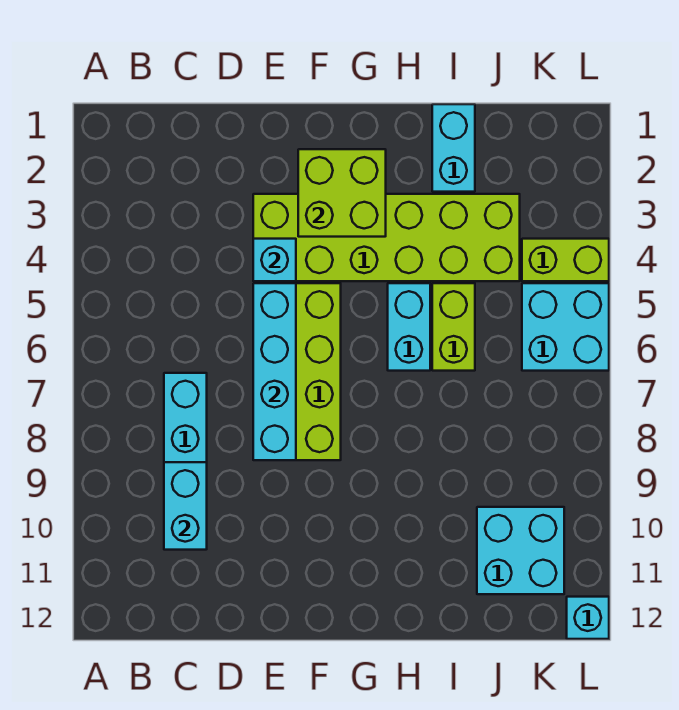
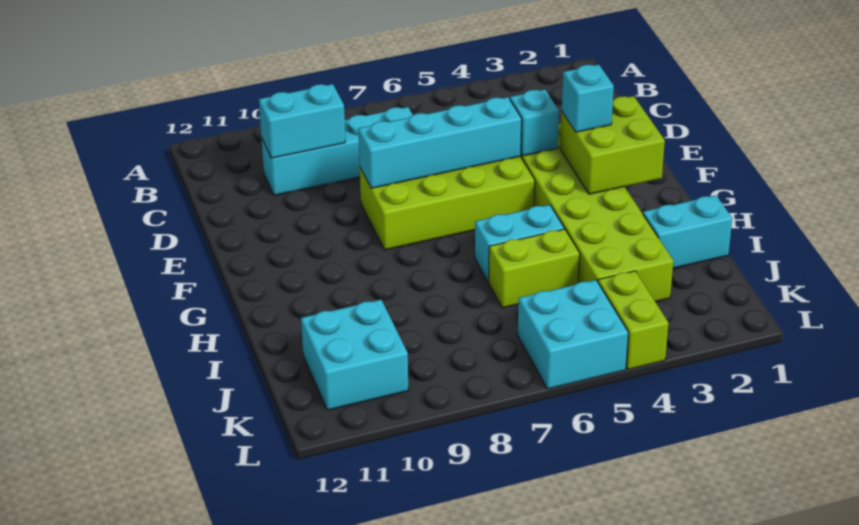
cyan 1x1 brick [567,597,609,639] -> cyan 1x1 brick moved to [562,65,614,132]

